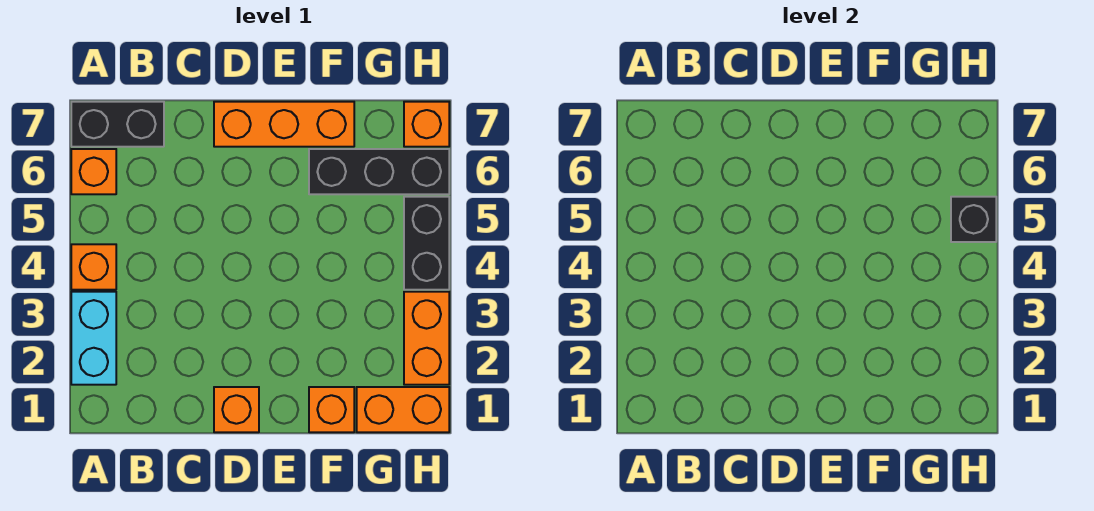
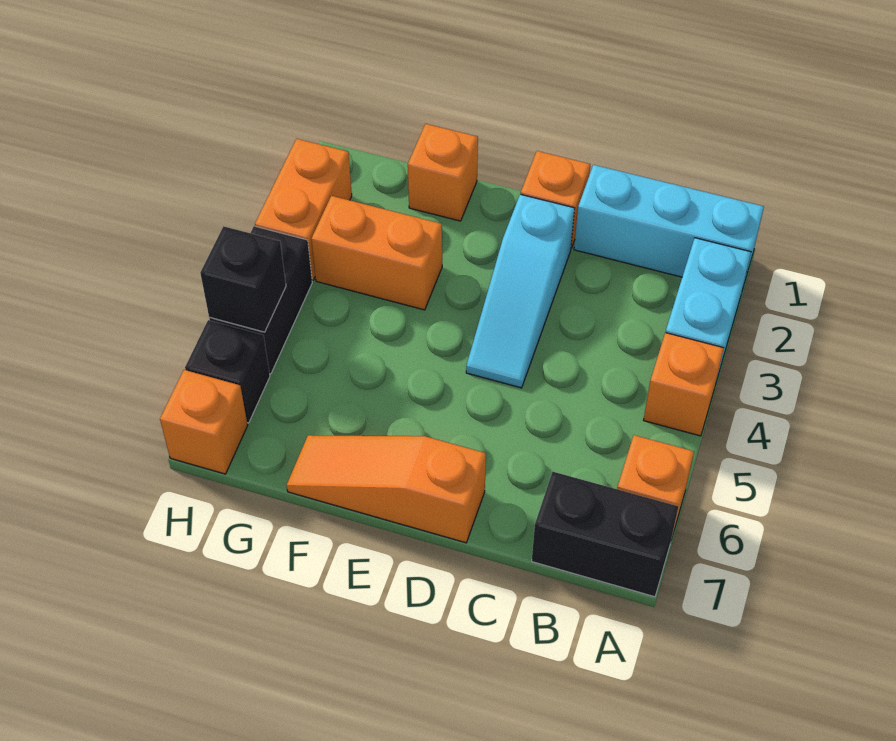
none -> cyan 1x3 brick [574,165,764,286]
none -> cyan 1x3 slope [466,194,575,388]
orange 1x3 brick [214,102,354,147] -> orange 1x3 slope [287,435,486,543]
black 1x3 brick [309,149,449,194] -> black 1x1 brick [185,320,270,423]
orange 1x2 brick [357,387,449,432] -> orange 1x2 brick moved to [312,196,442,310]

